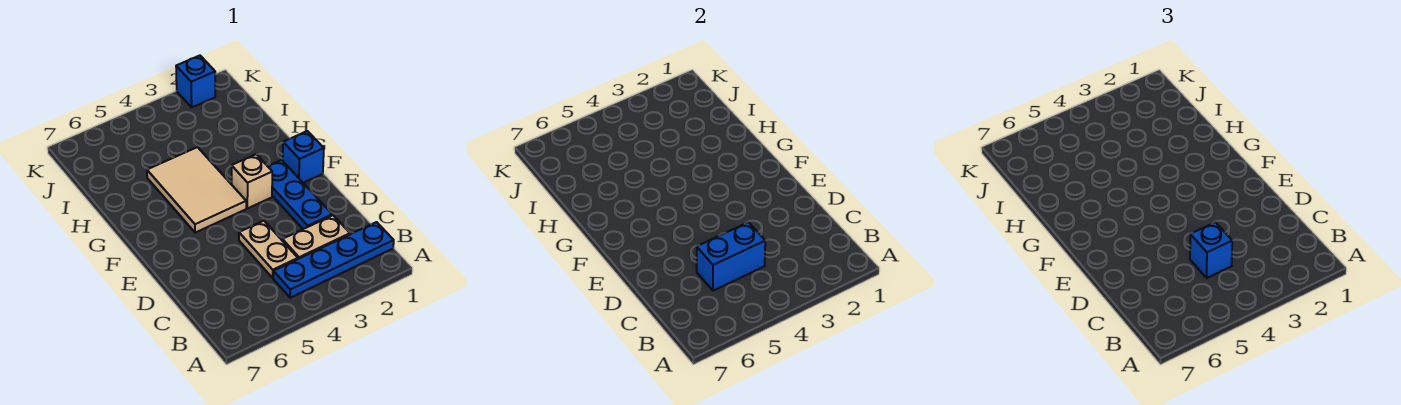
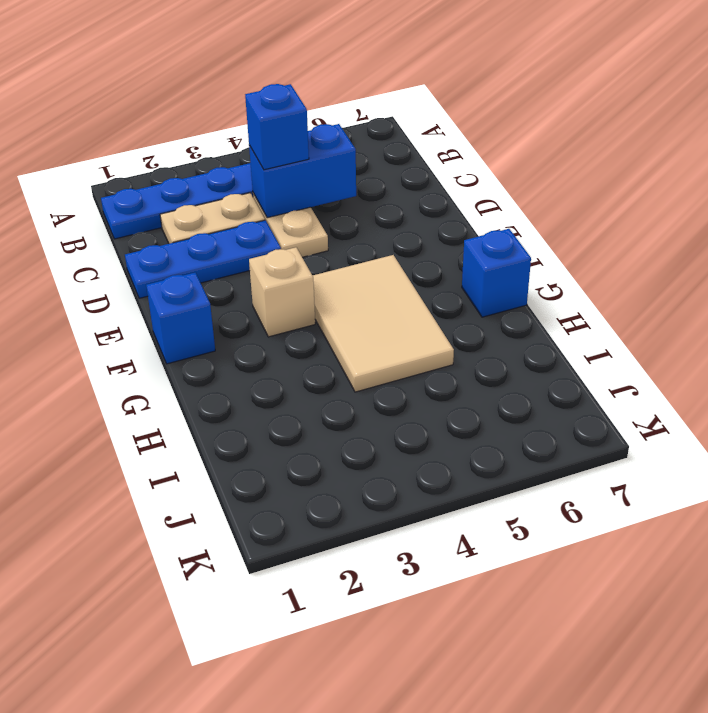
blue 1x3 plate [268,160,332,229] -> blue 1x3 plate turned to [125,220,281,298]
blue 1x1 brick [176,56,215,107] -> blue 1x1 brick moved to [462,229,531,317]

